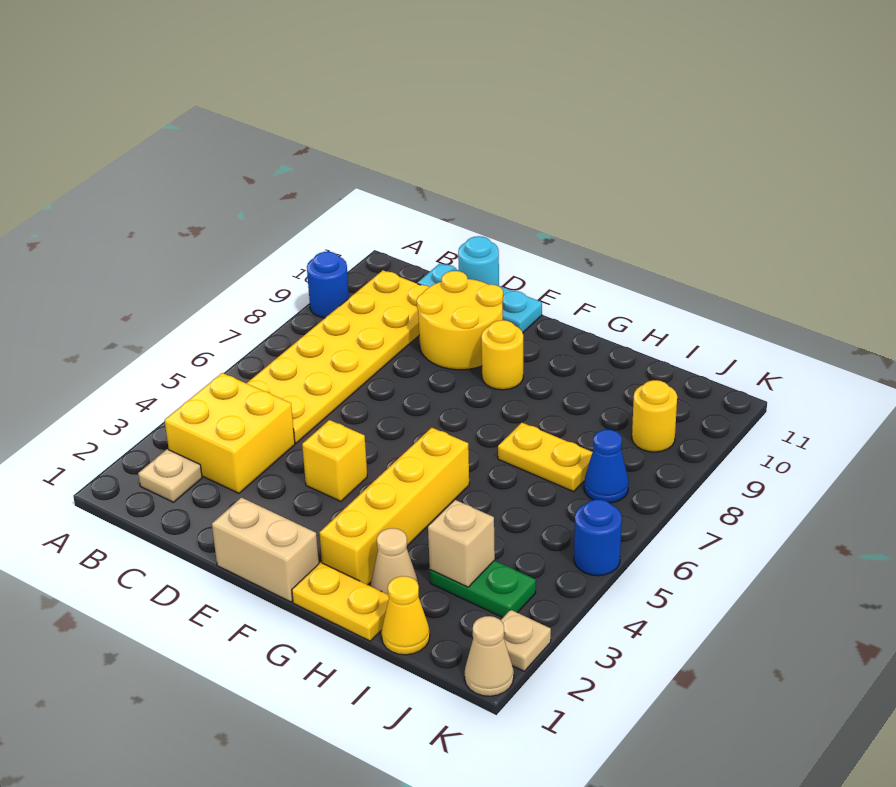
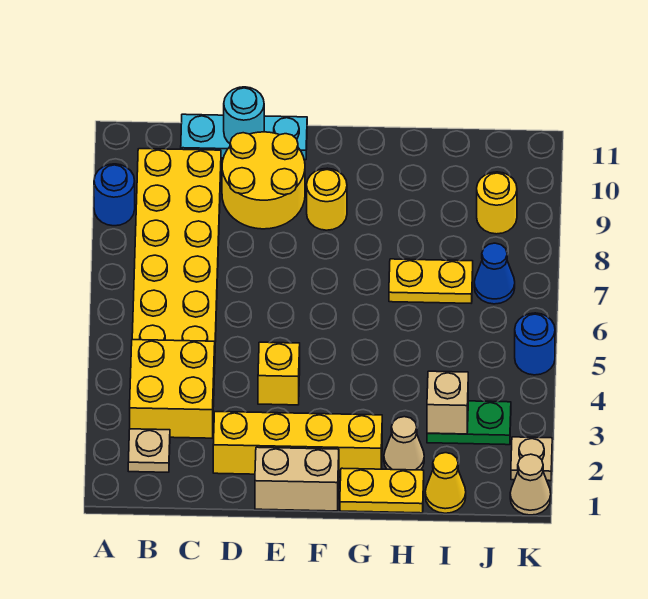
yellow 1x4 brick [319,428,469,585] -> yellow 1x4 brick turned to [213,412,382,476]

